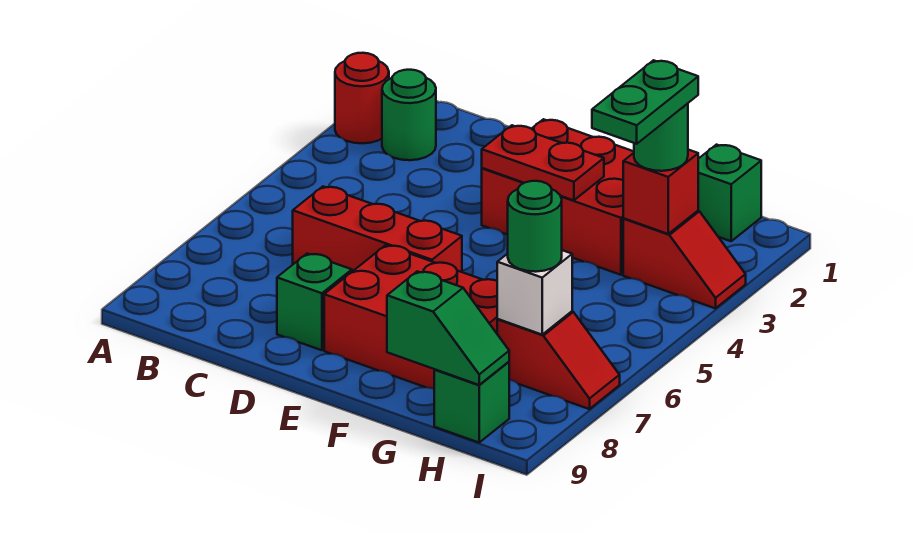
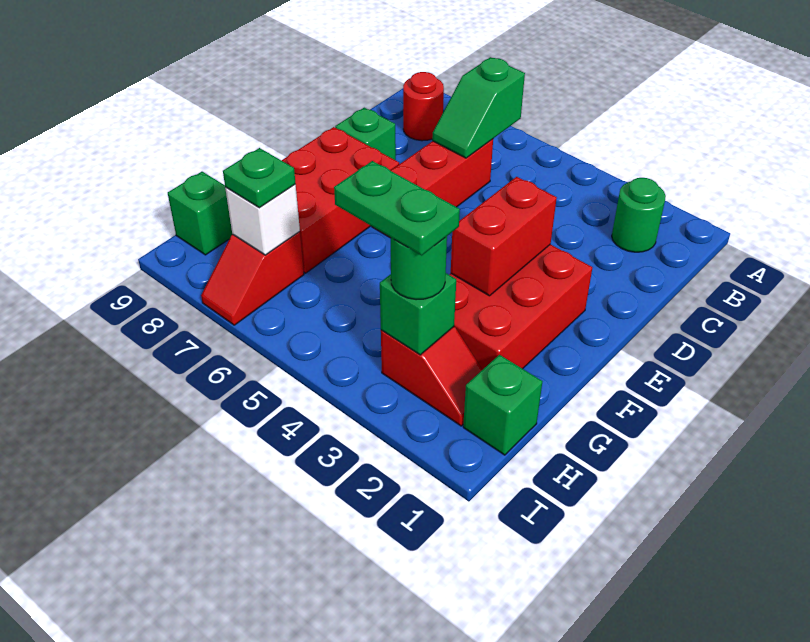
red 1x1 round brick [335,53,389,143] -> red 1x1 round brick moved to [403,72,444,141]
red 1x2 plate [482,125,604,200] -> red 1x2 brick [451,177,557,296]
green 1x2 slope [387,271,509,385] -> green 1x2 slope moved to [432,57,525,158]
red 1x2 slope [623,211,746,308] -> red 1x2 slope turned to [381,327,482,426]
red 1x1 brick [623,150,698,234] -> green 1x1 brick [380,273,456,355]
green 1x1 round brick [508,181,562,272] -> green 1x1 plate [223,148,296,208]

